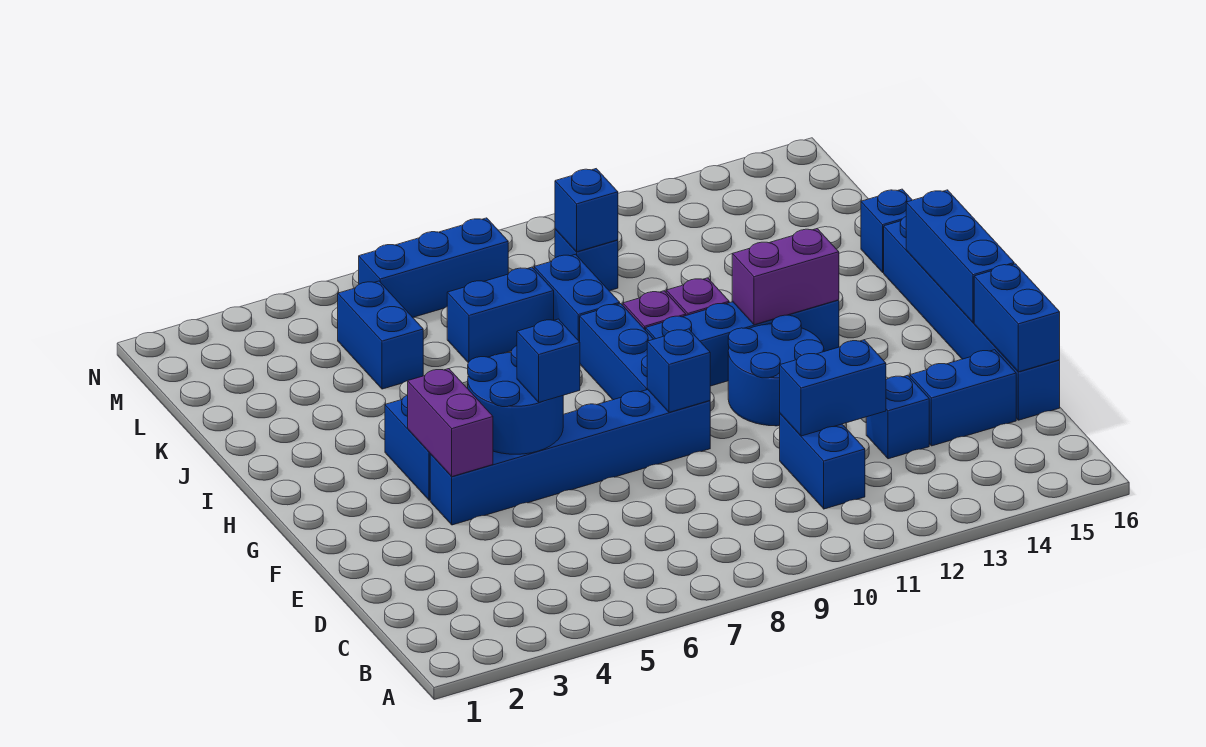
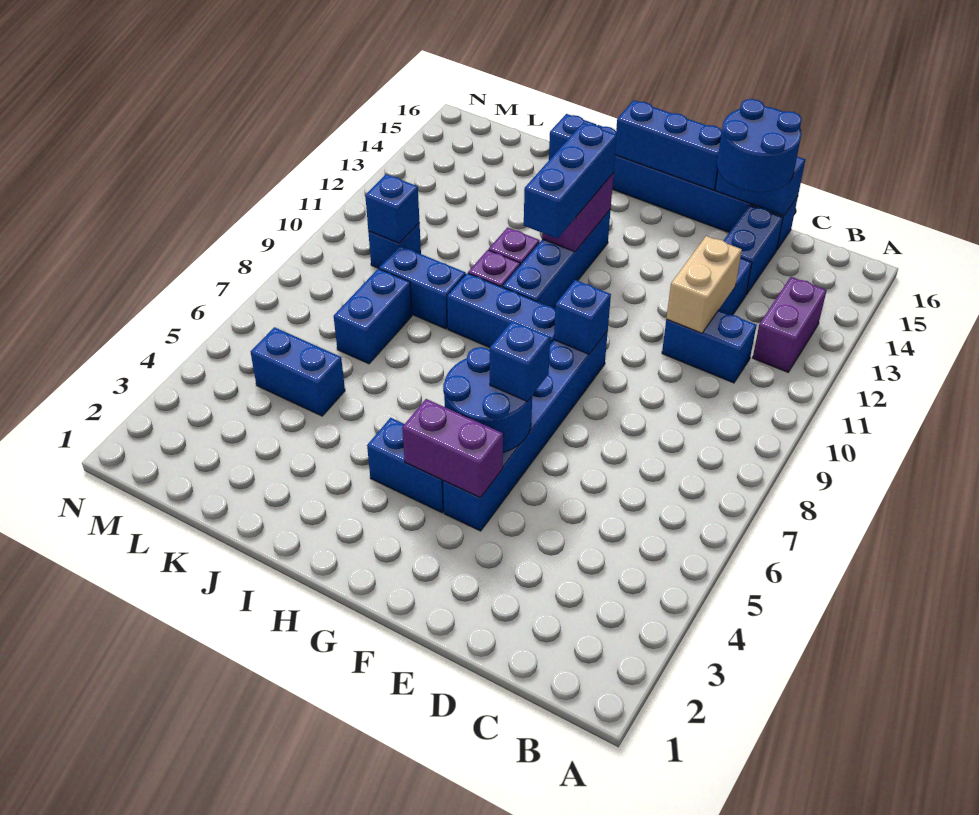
none -> purple 1x2 brick [753,277,827,372]
blue 1x2 brick [780,340,886,436] -> tan 1x2 brick [666,236,742,333]
blue 2x2 round brick [728,315,824,426] -> blue 2x2 round brick moved to [717,99,802,192]
blue 1x3 brick [359,218,508,317] -> blue 1x3 brick moved to [524,123,617,239]

